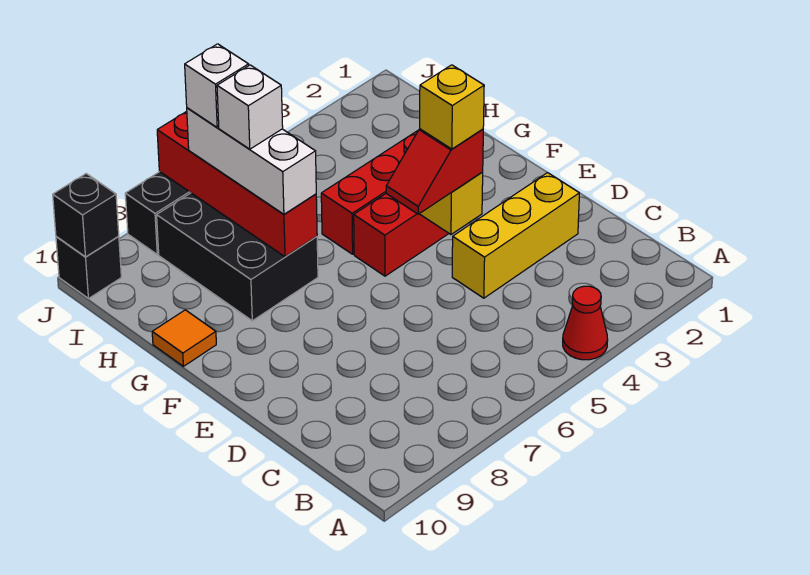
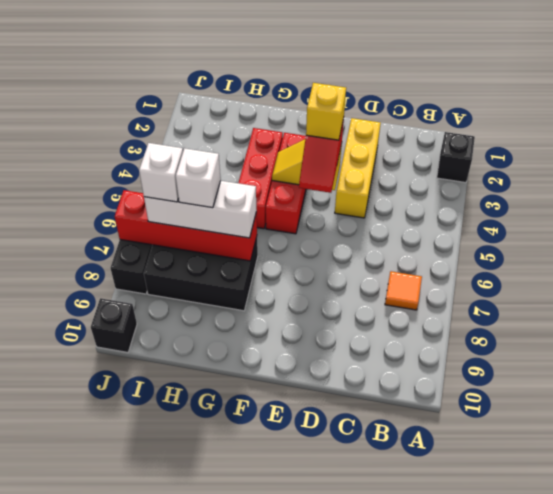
red 1x1 cone [563,286,608,360] -> none
orange 1x1 tile [152,310,216,366] -> orange 1x1 tile moved to [385,271,422,310]
black 1x1 brick [53,174,119,257] -> black 1x1 brick moved to [437,132,475,183]

